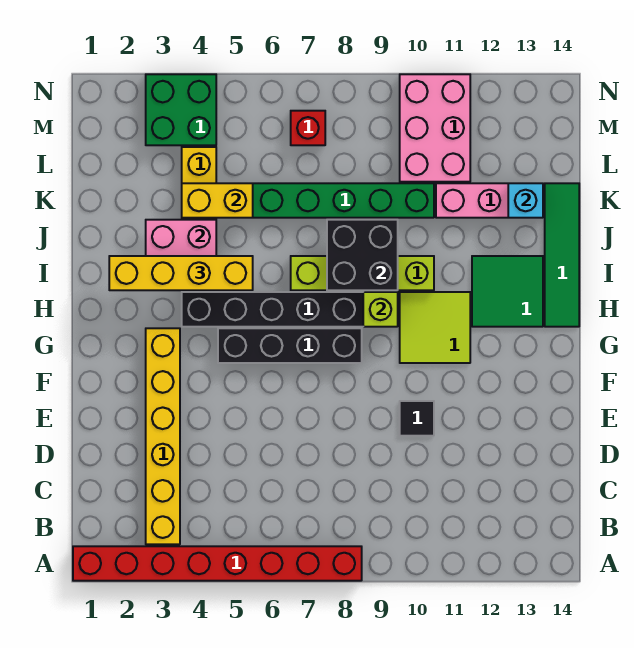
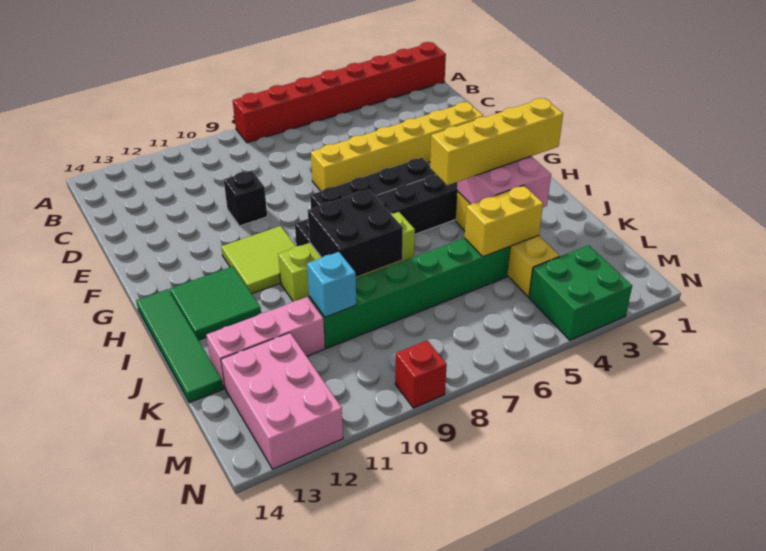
yellow 1x6 brick [146,328,180,544] -> yellow 1x6 brick turned to [311,102,483,191]
black 1x1 tile [400,401,434,436] -> black 1x1 brick [224,171,267,226]
lime 1x1 brick [363,292,398,327] -> none
cyan 1x1 brick [508,183,543,218] -> cyan 1x1 brick moved to [307,252,356,317]
pink 2x3 brick [400,74,470,182] -> pink 2x3 brick moved to [221,333,343,469]
red 1x1 brick [291,111,325,145] -> red 1x1 brick moved to [395,340,447,408]

